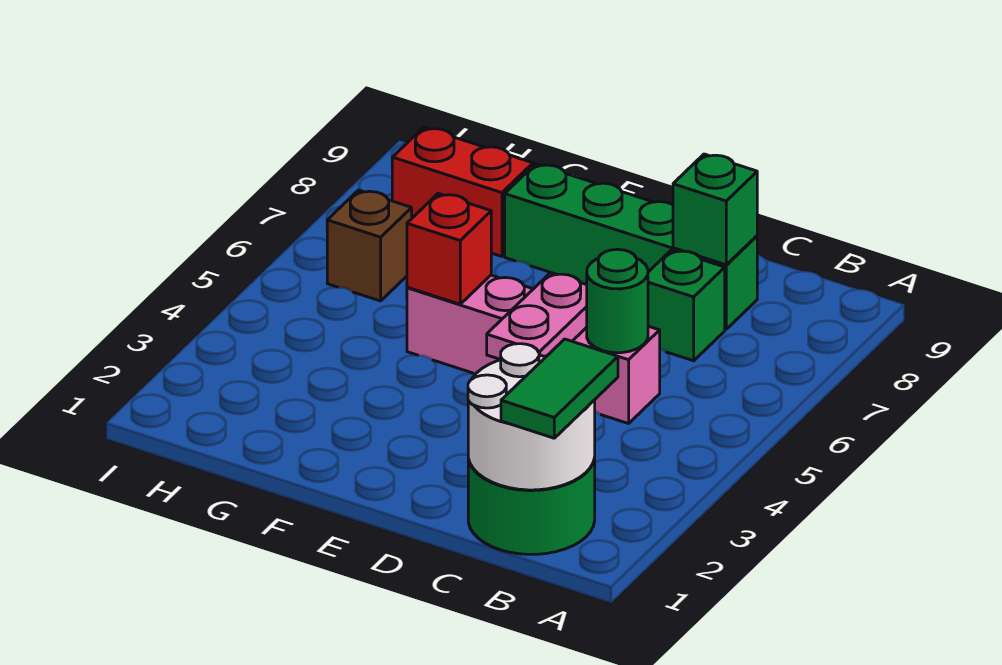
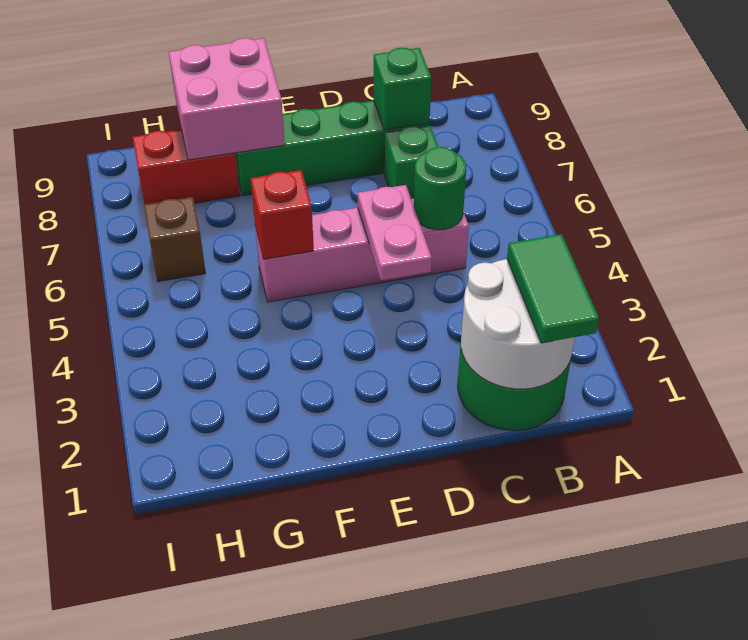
none -> pink 2x2 brick [169,38,285,160]

